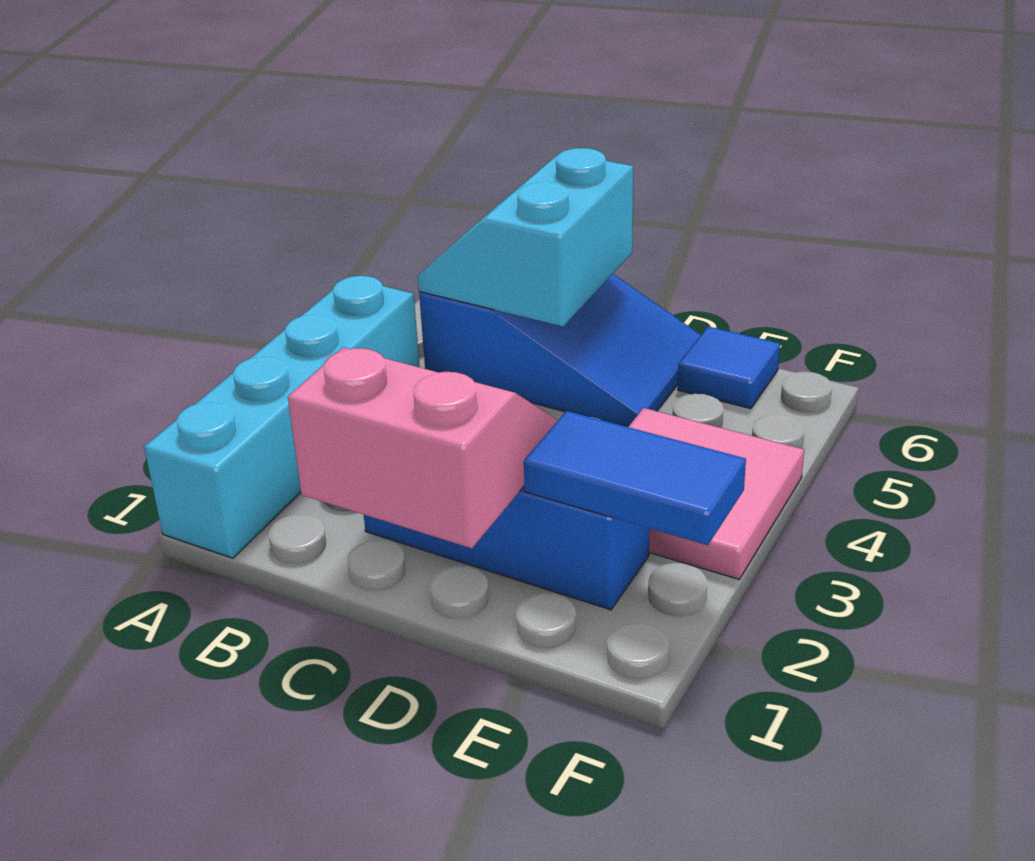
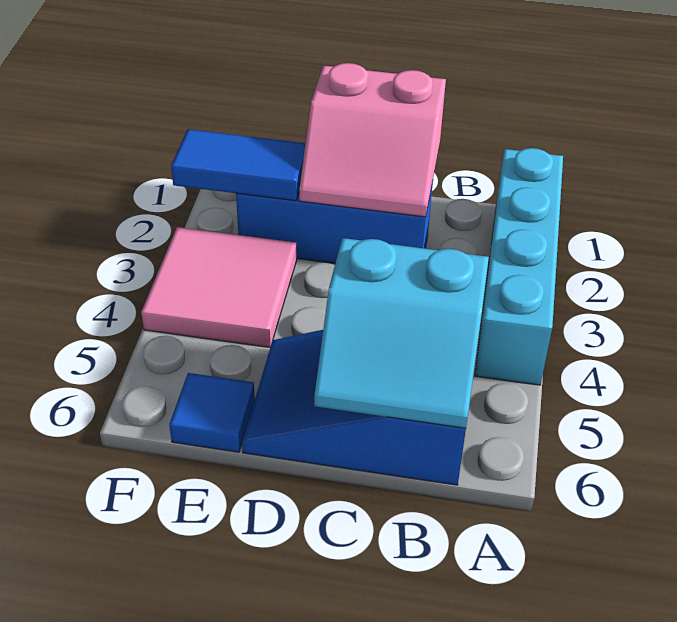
cyan 2x2 slope [418,148,633,326] -> cyan 2x2 slope turned to [314,238,489,428]

